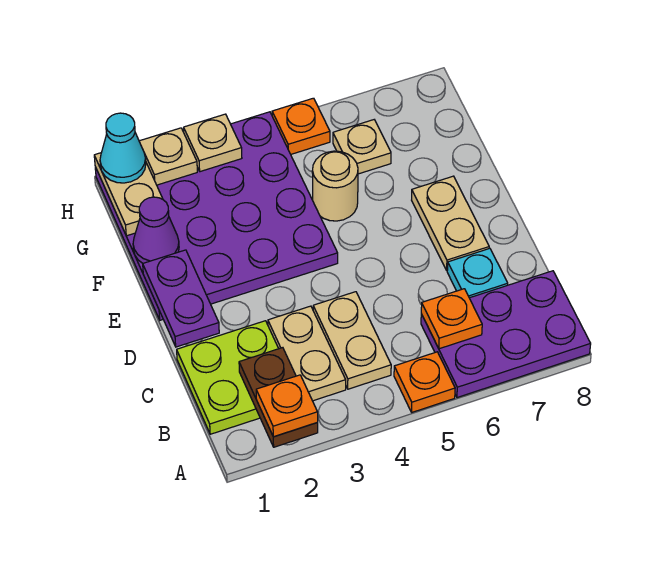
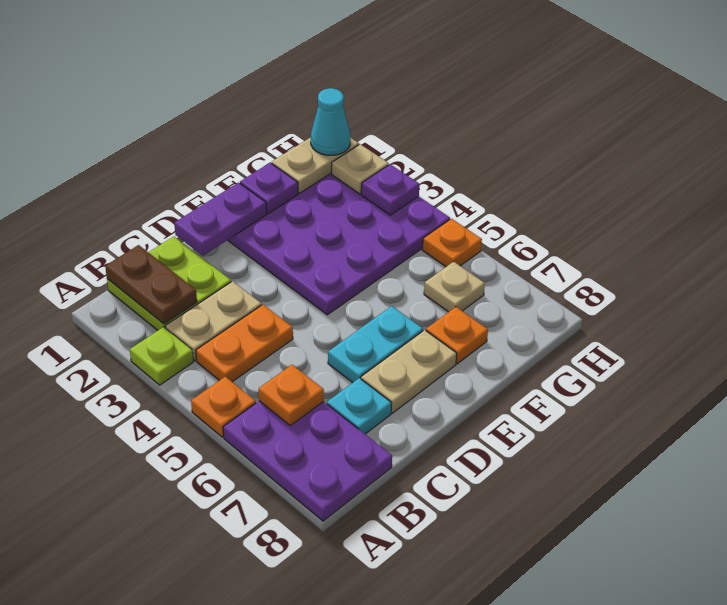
brown 1x2 plate [239,348,318,447] -> brown 1x2 plate turned to [105,245,197,324]
orange 1x1 plate [256,375,318,437] -> orange 1x1 plate moved to [426,307,488,364]
none -> lime 1x1 plate [130,327,194,385]
tan 1x2 plate [313,292,391,389] -> orange 1x2 plate [196,305,293,382]
none -> cyan 1x2 plate [328,306,423,383]
purple 1x1 cone [133,197,179,263] -> purple 1x1 plate [240,163,298,214]
tan 1x1 round brick [312,151,358,221] -> none
tan 1x1 plate [184,114,242,172] -> purple 1x1 plate [361,164,419,215]

